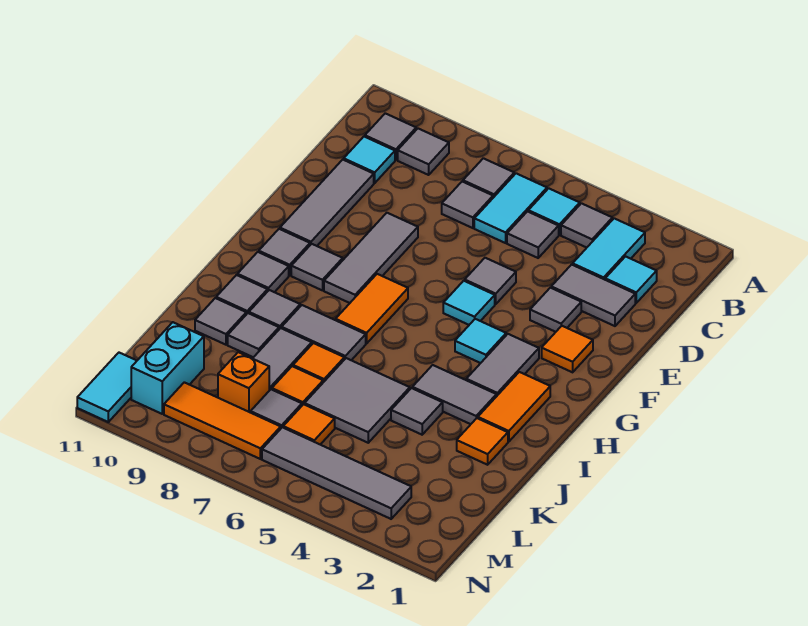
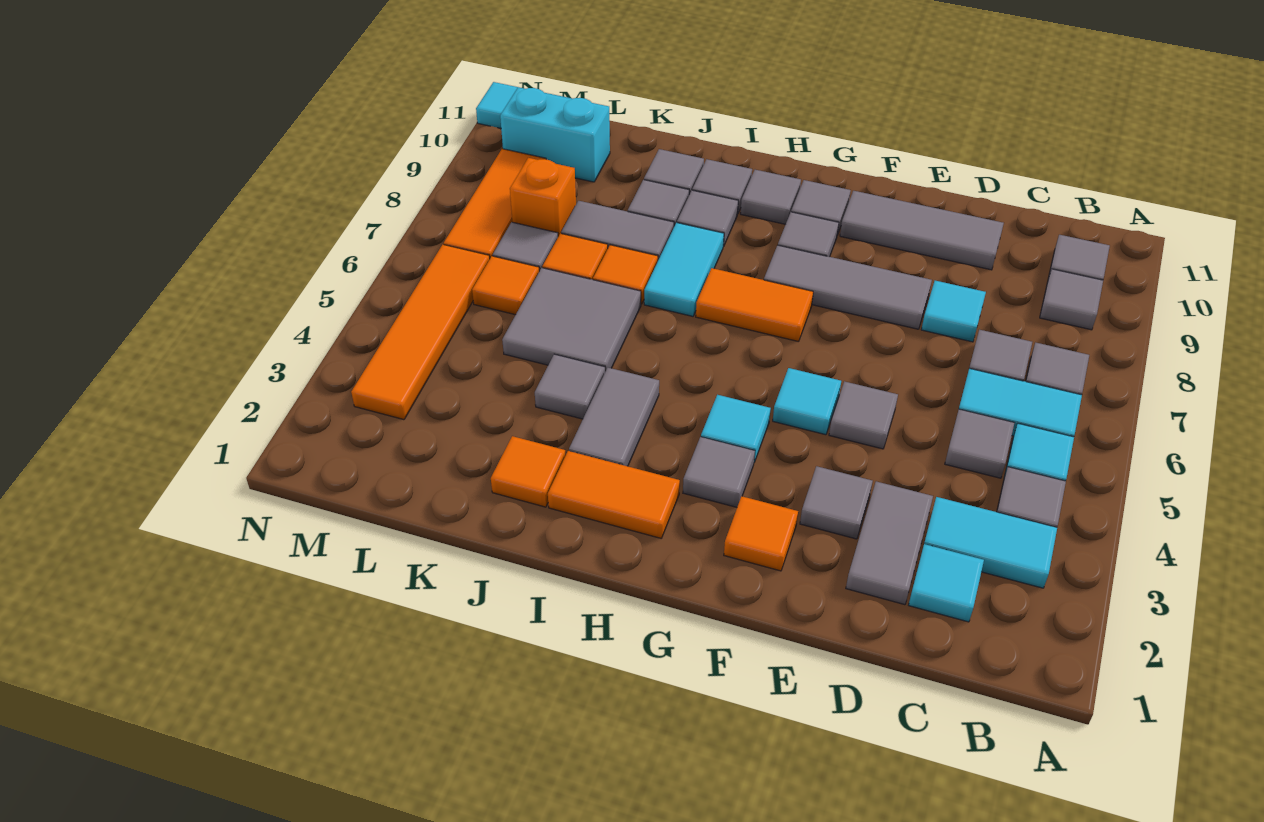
cyan 1x1 tile [344,137,395,183] -> cyan 1x1 tile moved to [921,281,986,342]
grey 1x2 tile [466,334,539,397] -> grey 1x1 tile [683,437,755,507]
grey 1x2 tile [282,305,366,360] -> cyan 1x2 tile [644,223,724,316]
grey 1x4 tile [262,427,411,519] -> orange 1x4 tile [351,244,490,420]

